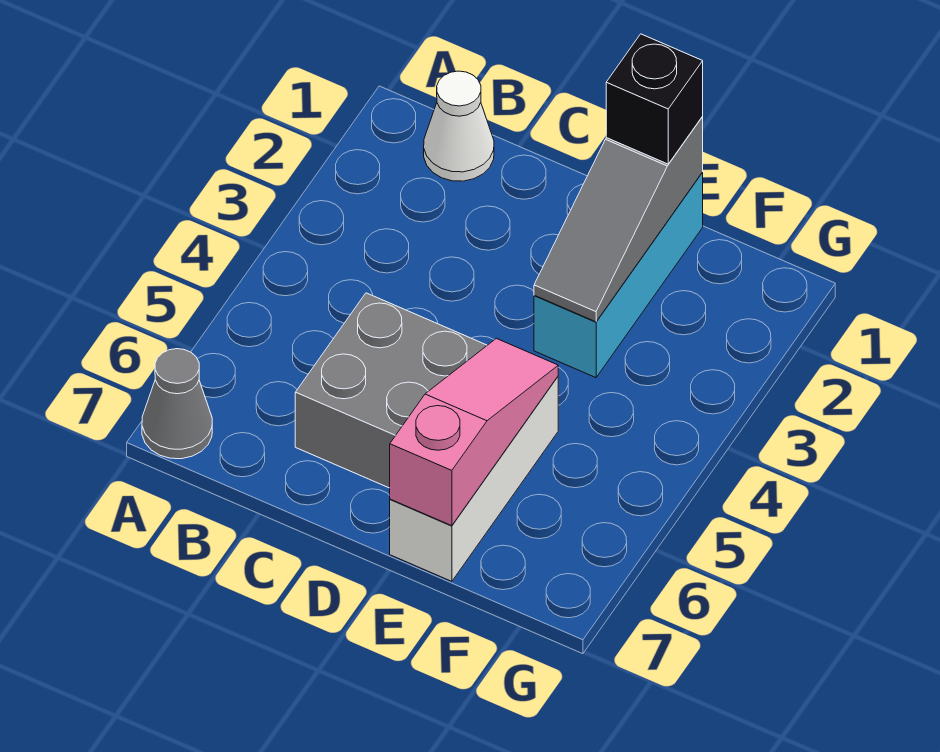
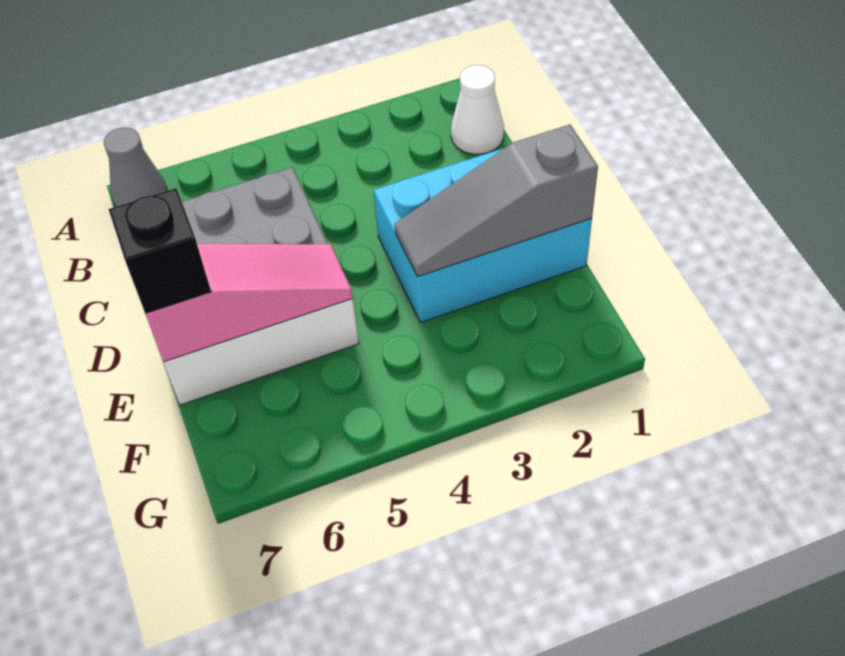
cyan 1x3 brick [534,173,703,378] -> cyan 2x3 brick [373,148,592,322]
black 1x1 brick [606,34,703,164] -> black 1x1 brick moved to [109,188,211,313]

